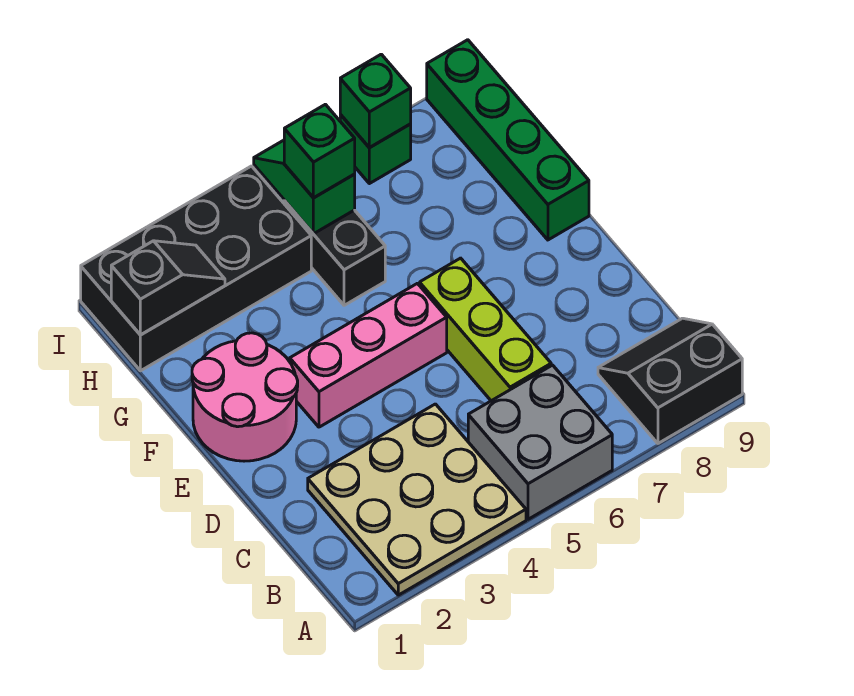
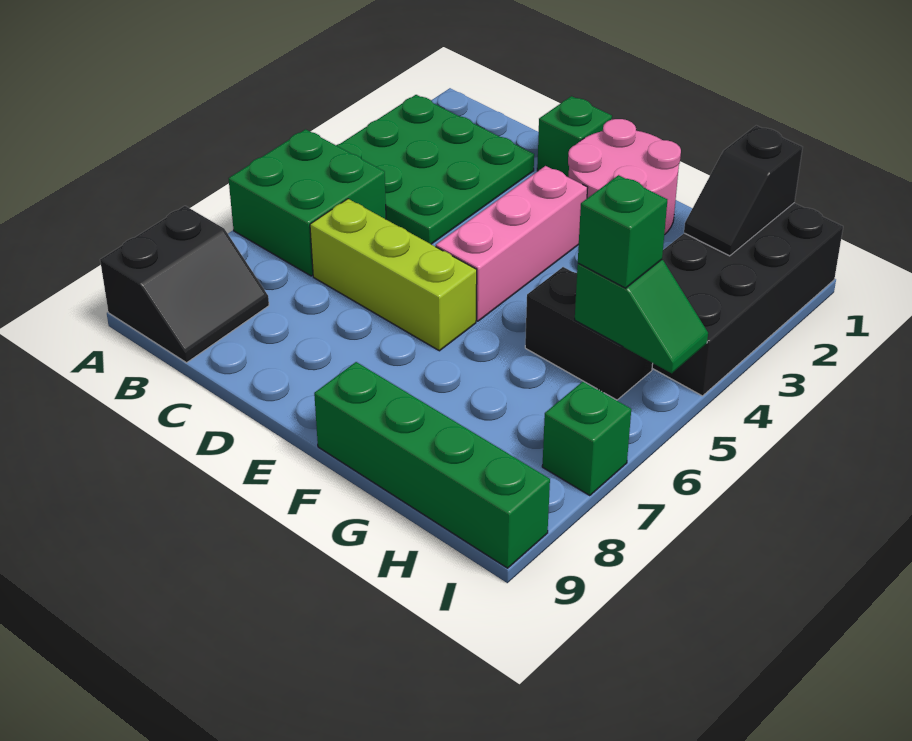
tan 3x3 plate [308,404,526,595] -> green 3x3 plate [336,95,534,244]
grey 2x2 brick [468,365,612,519] -> green 2x2 brick [229,129,386,276]
green 1x1 brick [340,54,411,147] -> green 1x1 brick moved to [537,96,612,177]

